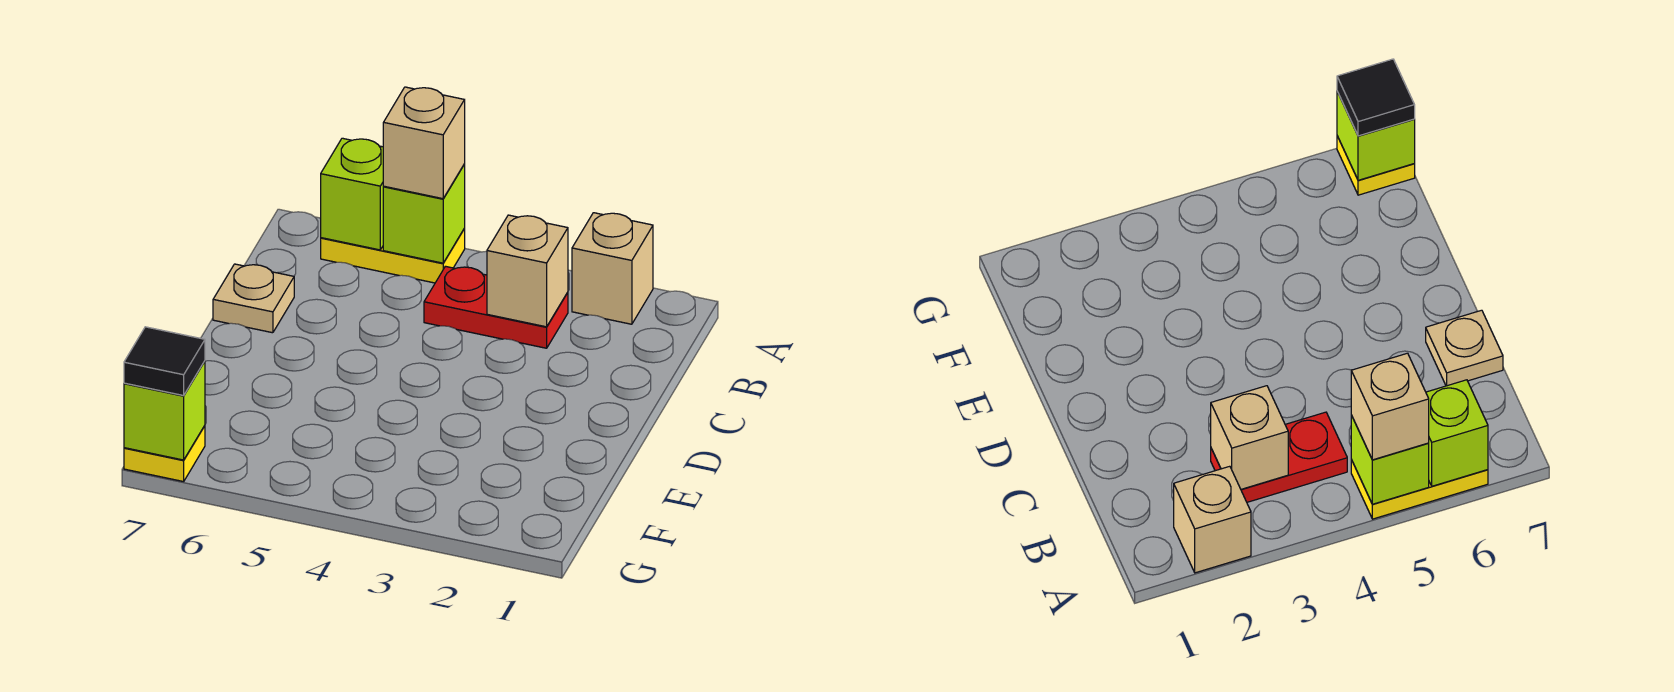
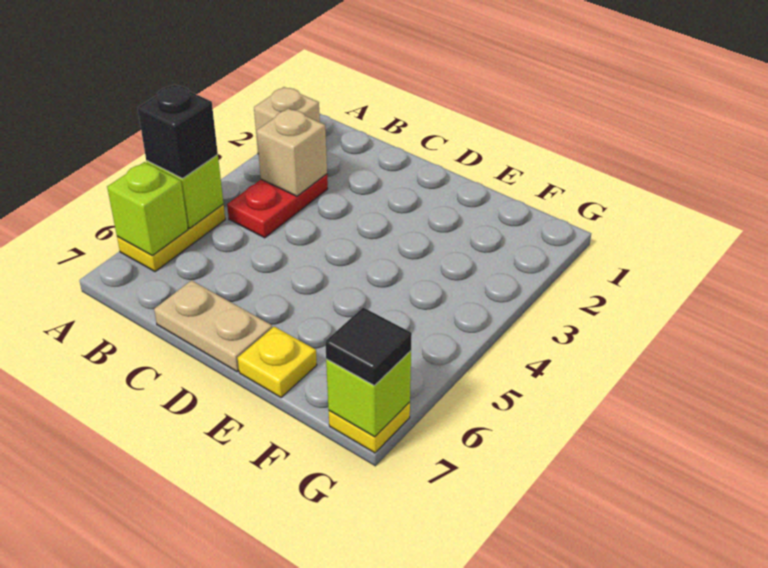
tan 1x1 brick [383,87,465,199] -> black 1x1 brick [138,85,218,178]
tan 1x1 plate [213,264,294,333] -> tan 1x2 plate [154,280,272,372]
none -> yellow 1x1 plate [238,327,317,398]

